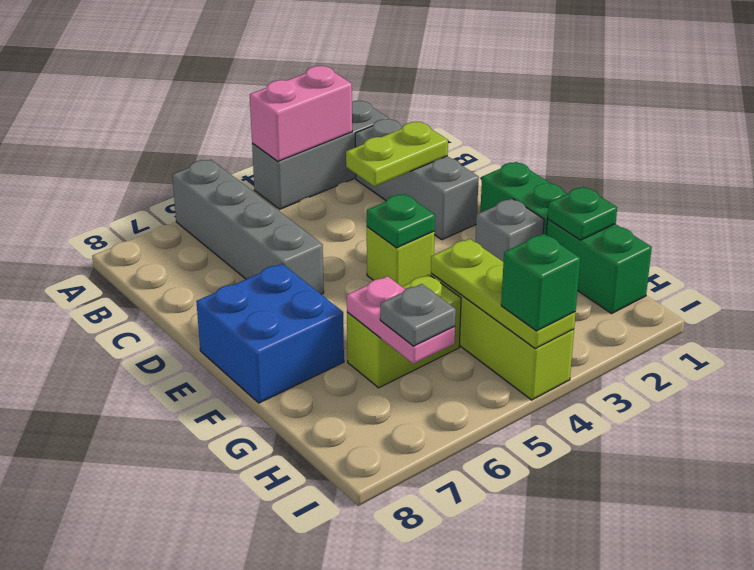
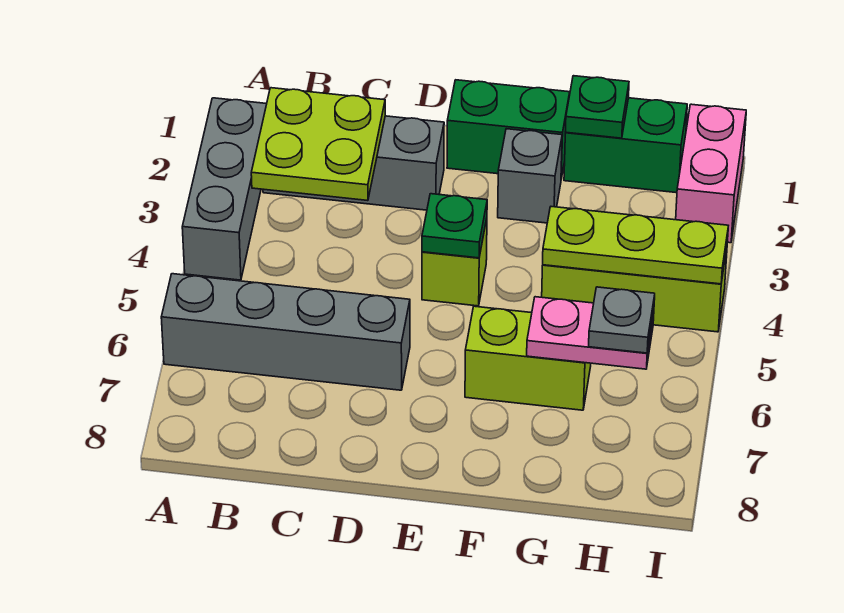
pink 1x2 brick [250,66,352,161] -> pink 1x2 brick moved to [676,104,746,243]
lime 1x2 plate [346,122,448,186] -> lime 2x2 plate [251,88,385,201]
blue 2x2 brick [196,264,344,403] -> none
lime 1x2 brick [347,274,461,388] -> lime 1x2 brick turned to [465,306,591,410]
green 1x1 brick [501,234,580,331] -> none

